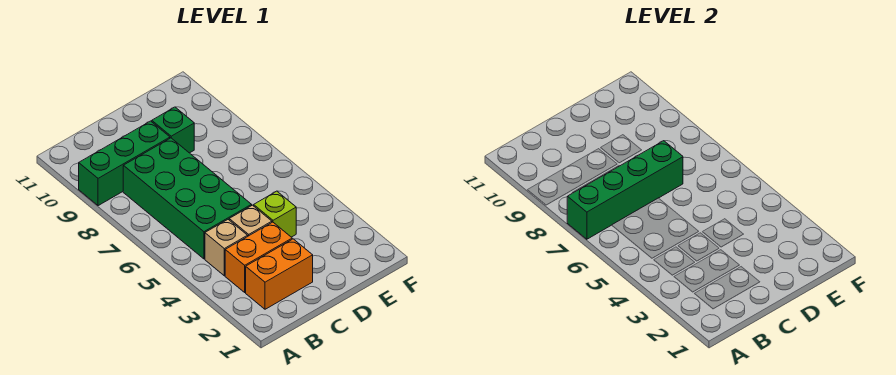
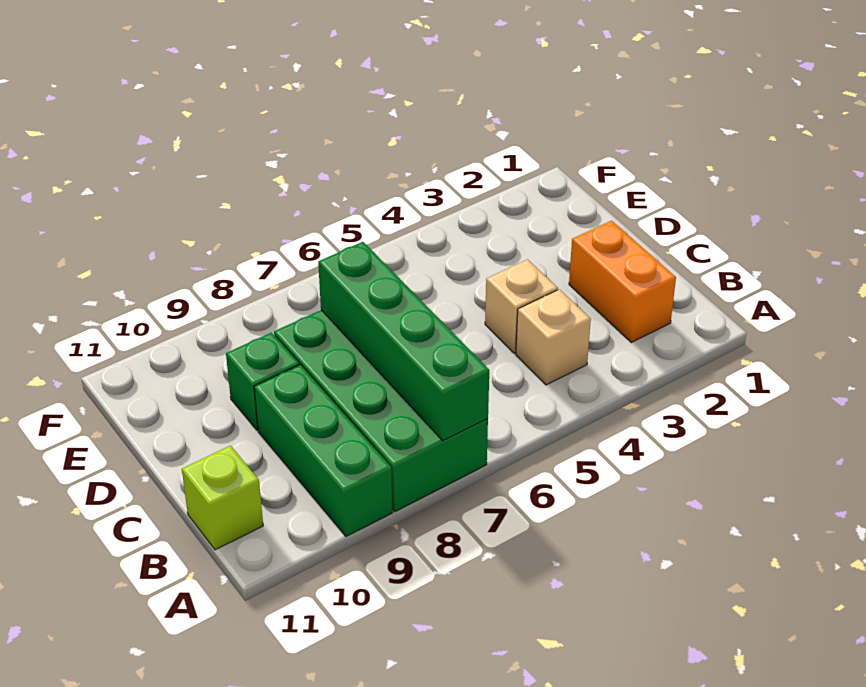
orange 1x2 brick [225,222,292,292] -> none
green 2x4 brick [123,138,252,259] -> green 2x4 brick turned to [274,310,488,511]
lime 1x1 brick [254,191,296,237] -> lime 1x1 brick moved to [182,446,263,550]

